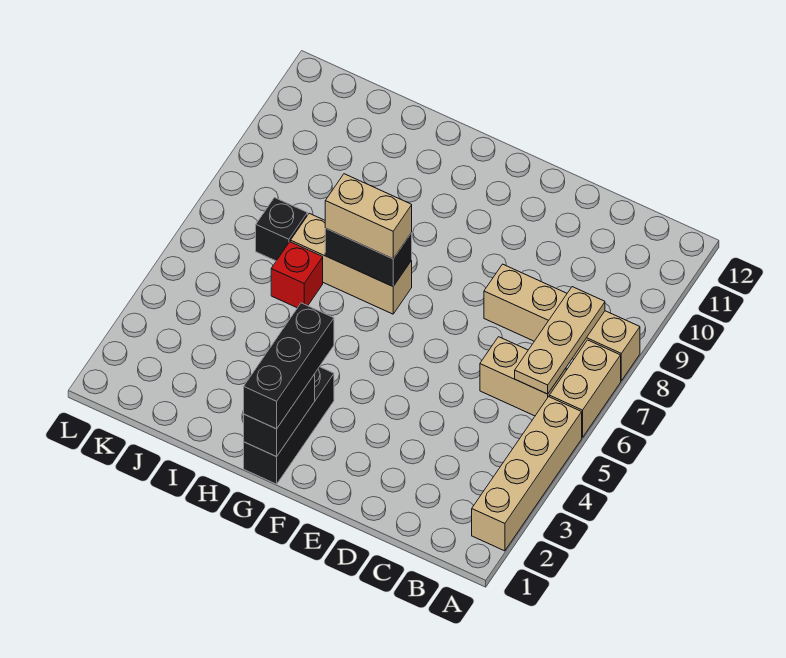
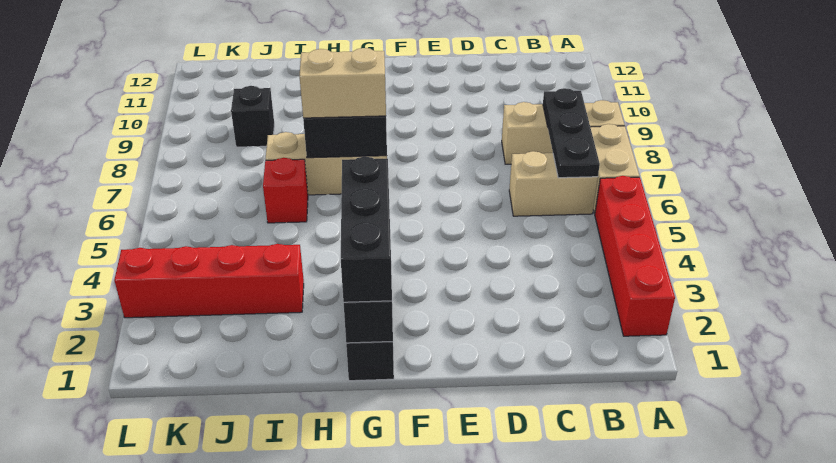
tan 1x4 brick [472,397,582,551] -> red 1x4 brick [595,176,675,336]
tan 1x4 brick [484,264,640,381] -> tan 1x3 brick [502,100,625,164]
tan 1x3 plate [515,287,605,394] -> black 1x3 plate [543,88,600,178]
none -> red 1x4 brick [114,244,304,318]
black 1x1 brick [256,198,307,261] -> black 1x1 brick moved to [231,86,274,147]

